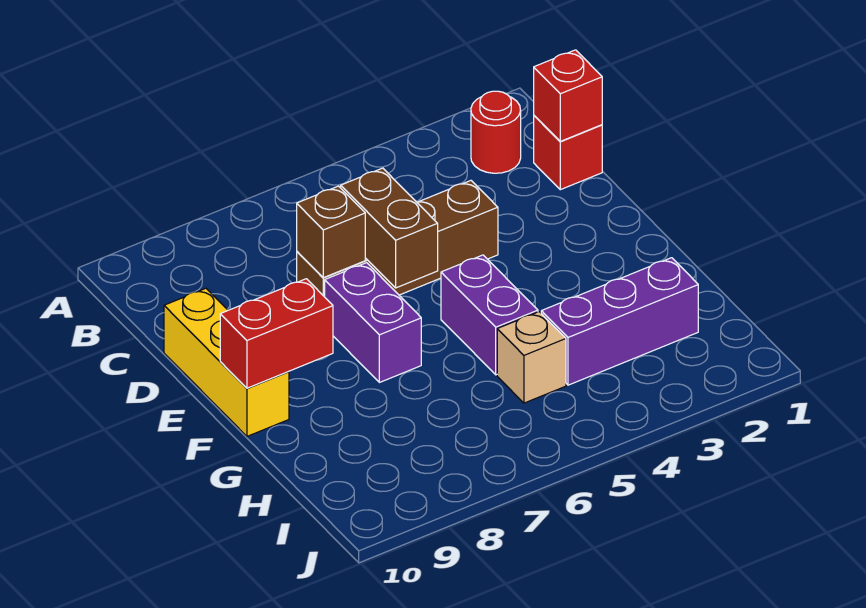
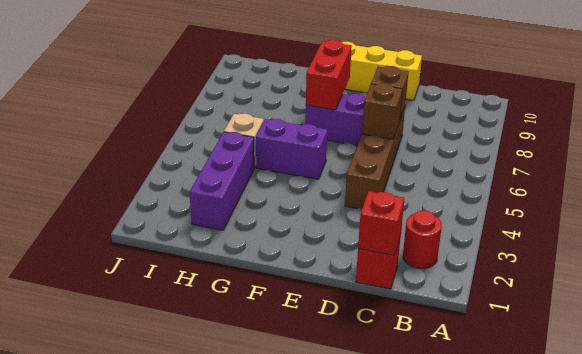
brown 1x2 brick [341,168,438,288] -> brown 1x1 brick [362,83,402,139]
red 1x2 brick [220,279,333,388] -> red 1x2 brick moved to [306,40,352,110]

